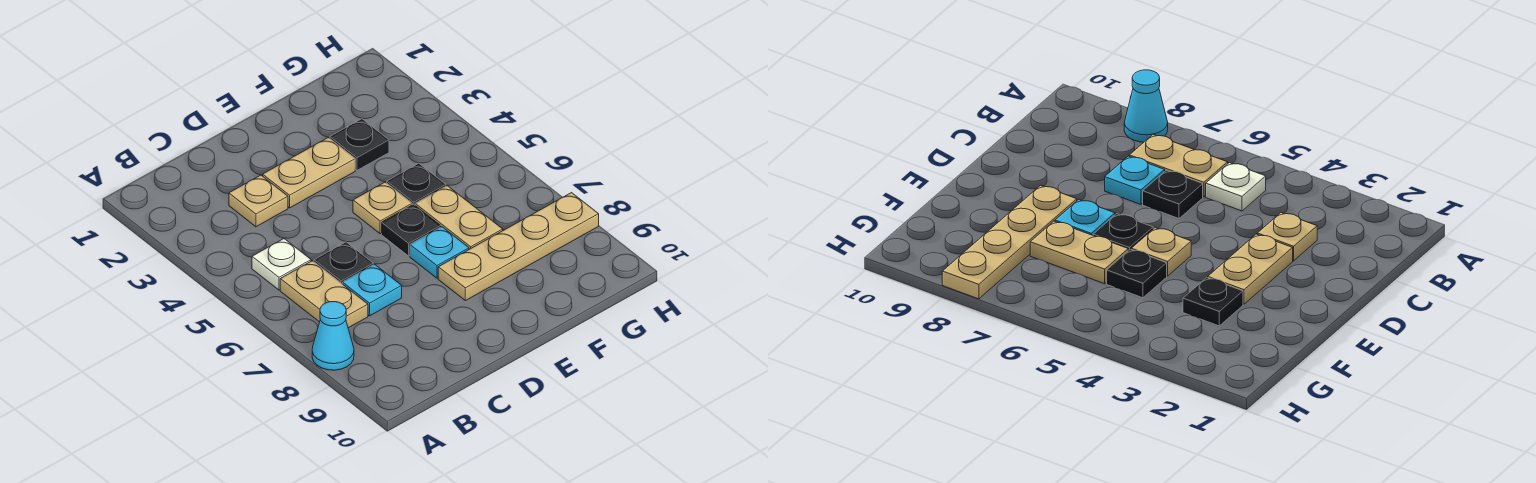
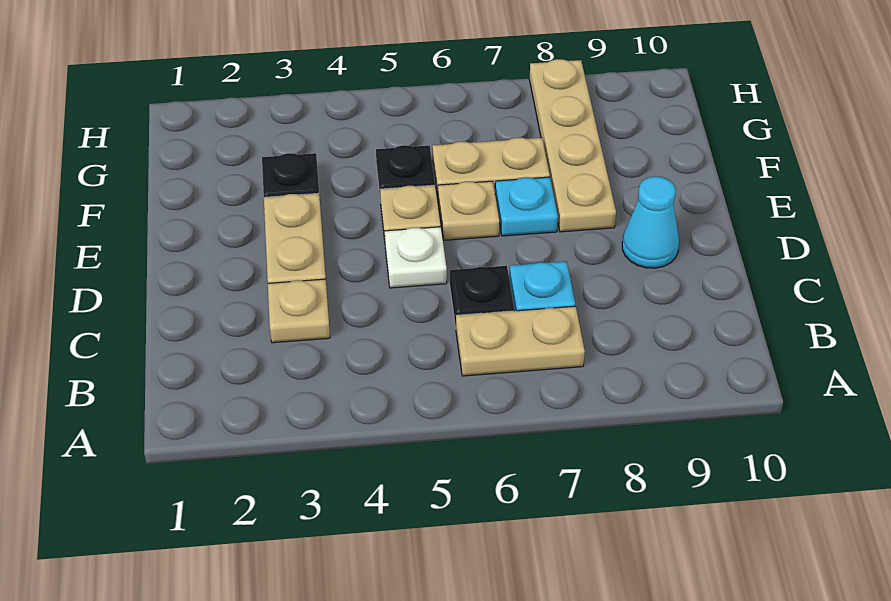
cyan 1x1 cone [312,302,354,370] -> cyan 1x1 cone moved to [622,176,679,268]
white 1x1 plate [252,239,311,290] -> white 1x1 plate moved to [385,227,447,288]
black 1x1 plate [382,204,441,256] -> tan 1x1 plate [438,181,499,240]

